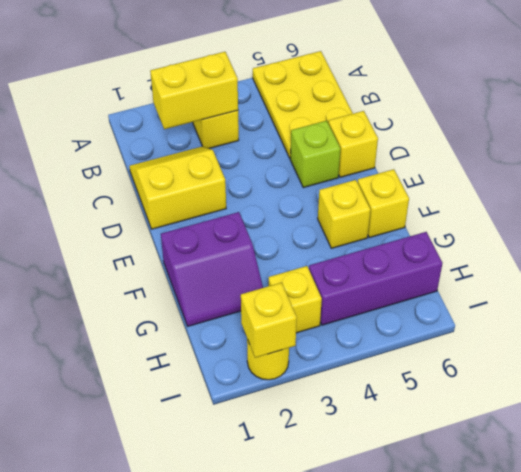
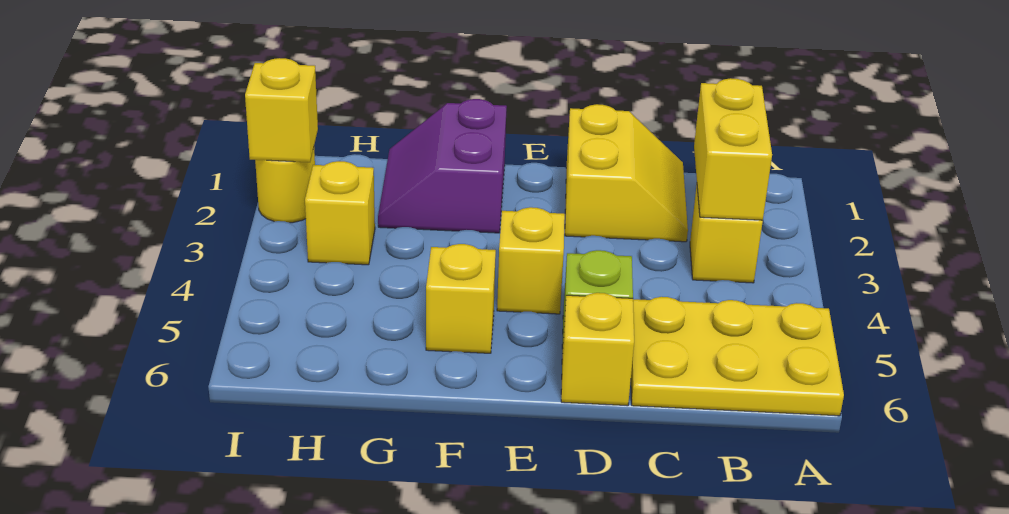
yellow 1x1 brick [358,169,409,238] -> yellow 1x1 brick moved to [497,207,565,314]
purple 1x3 brick [309,232,442,325] -> none

